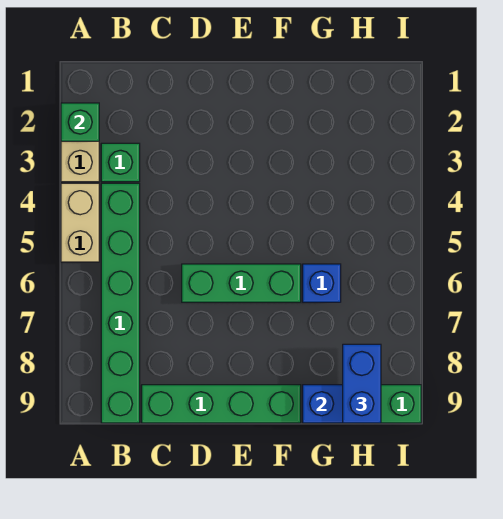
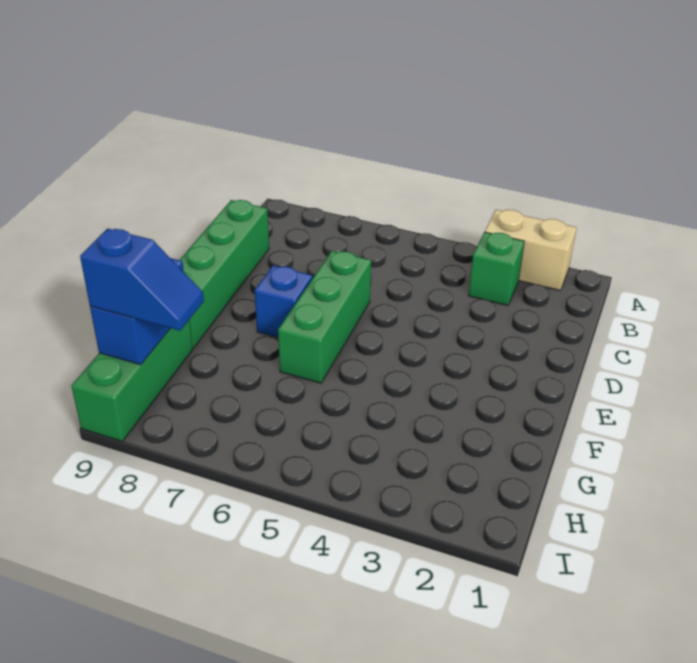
green 1x1 brick [61,103,99,141] -> none
tan 1x2 brick [61,183,99,262] -> none
green 1x6 brick [101,183,140,423] -> none
blue 1x1 brick [303,264,341,302] -> blue 1x1 brick moved to [254,265,313,338]
blue 1x2 brick [343,344,381,423] -> blue 1x2 slope [80,229,204,331]

